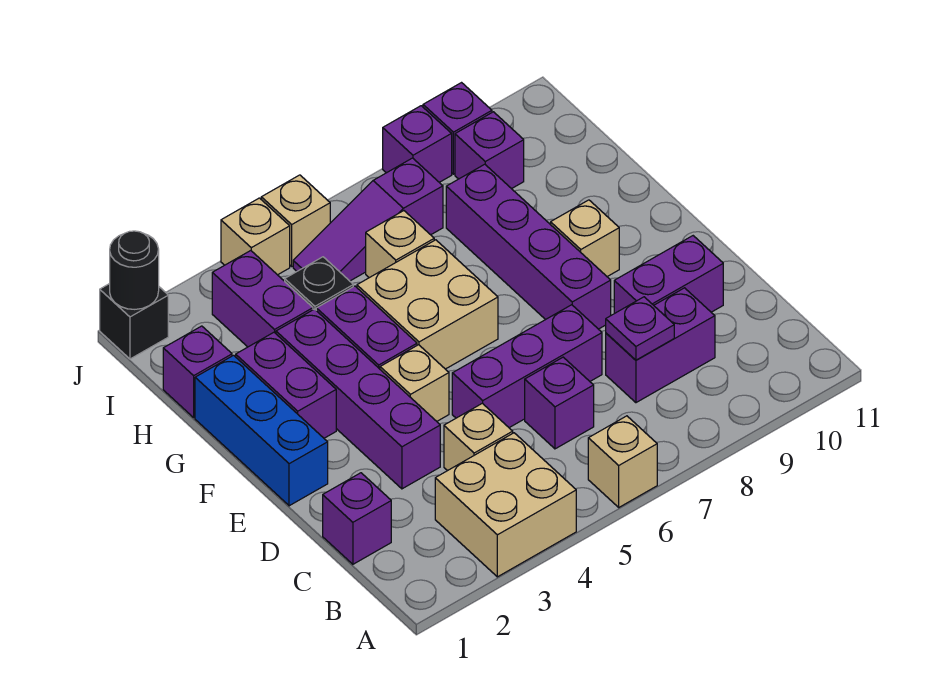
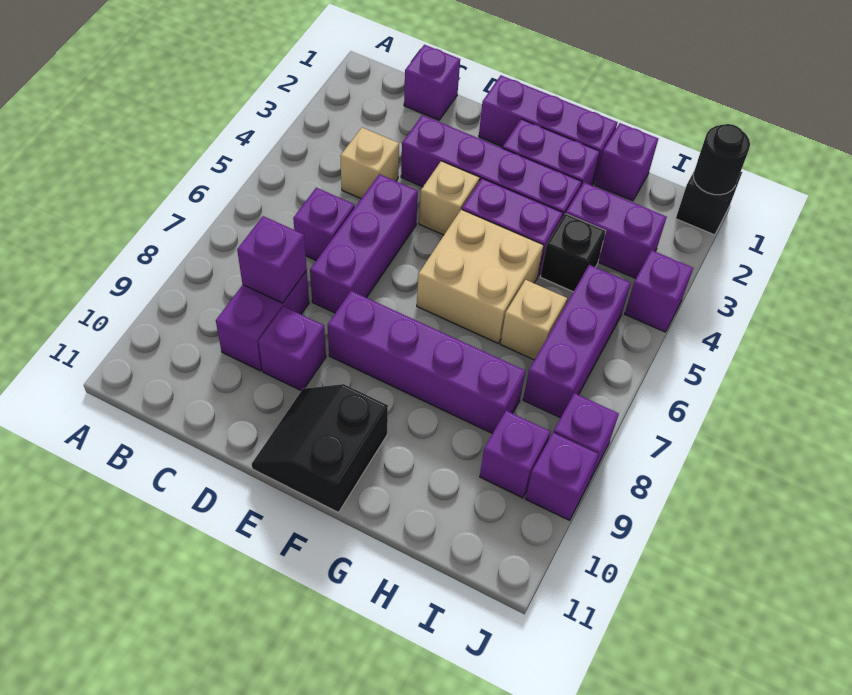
tan 2x2 brick [435,433,576,577] -> none
tan 1x1 brick [588,416,657,507] -> none
purple 1x1 plate [606,297,674,360] -> purple 1x1 brick [237,216,307,303]
purple 1x2 brick [614,236,723,313] -> purple 1x1 brick [258,306,326,391]
blue 1x3 brick [195,355,328,506] -> purple 1x3 brick [479,75,618,183]
none -> black 2x2 slope [252,384,388,512]
tan 1x1 brick [551,200,619,277] -> none
purple 1x3 slope [293,158,443,281] -> purple 1x3 brick [523,265,631,418]
tan 1x1 brick [221,198,290,275] -> purple 1x1 brick [625,250,693,332]
tan 1x1 brick [261,175,330,266] -> none

